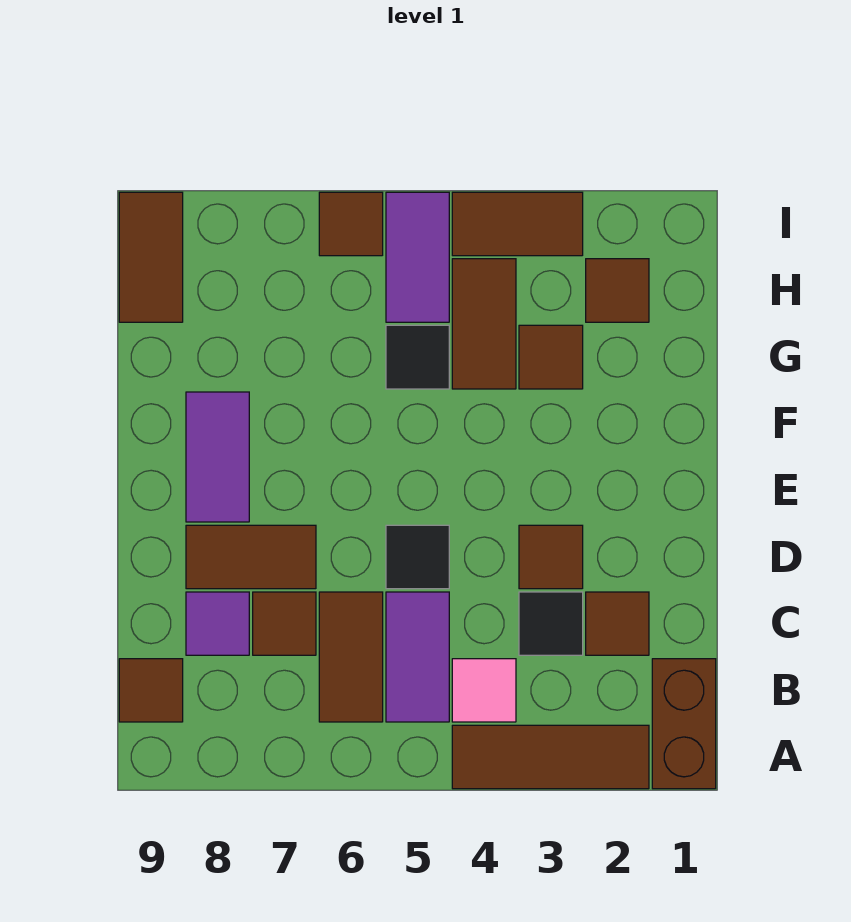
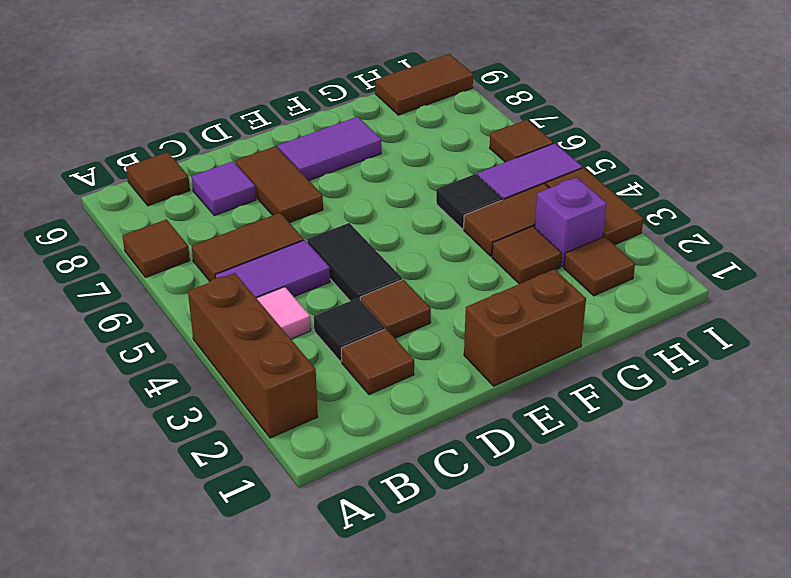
brown 1x2 brick [652,659,716,789] -> brown 1x2 brick moved to [464,269,586,386]
brown 1x3 tile [452,725,649,789] -> brown 1x3 brick [188,273,318,438]
brown 1x1 tile [253,592,316,655] -> brown 1x1 tile moved to [122,219,190,278]
black 1x1 tile [386,525,449,589] -> black 1x2 tile [307,223,402,301]
none -> purple 1x1 brick [535,177,607,267]

